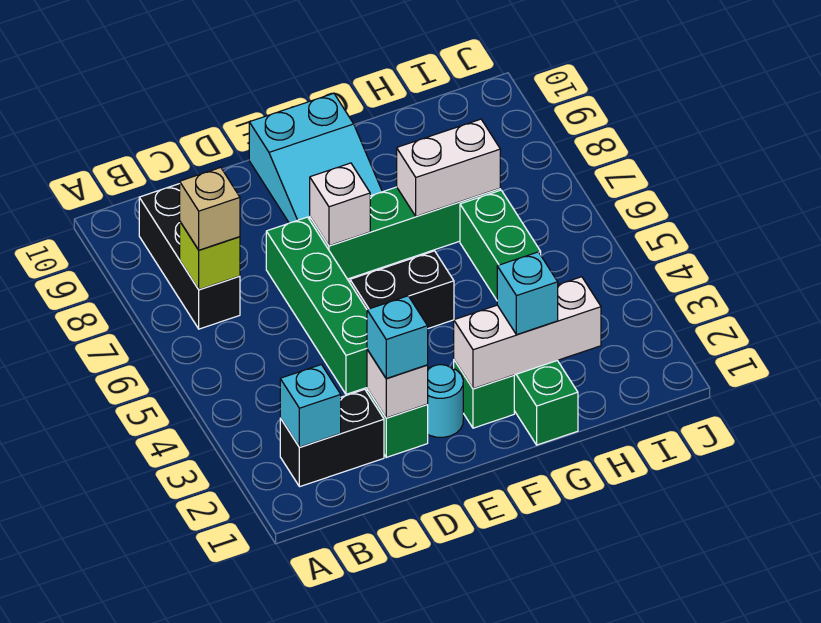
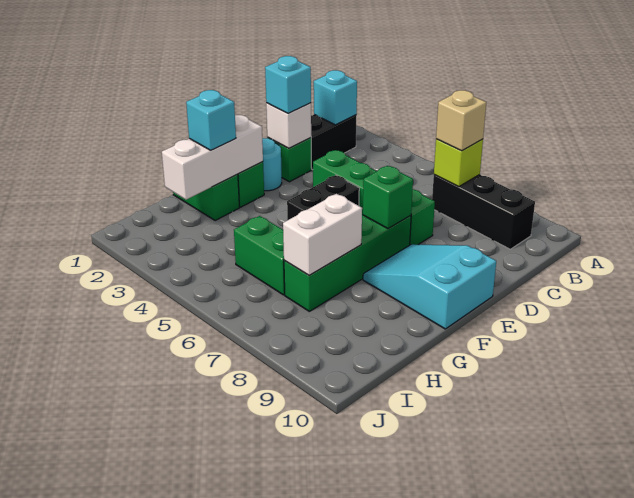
white 1x1 brick [310,163,370,246] -> green 1x1 brick [363,166,413,229]

